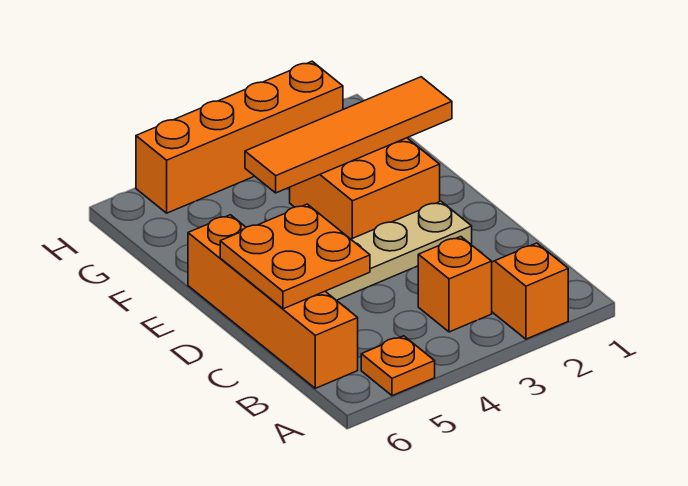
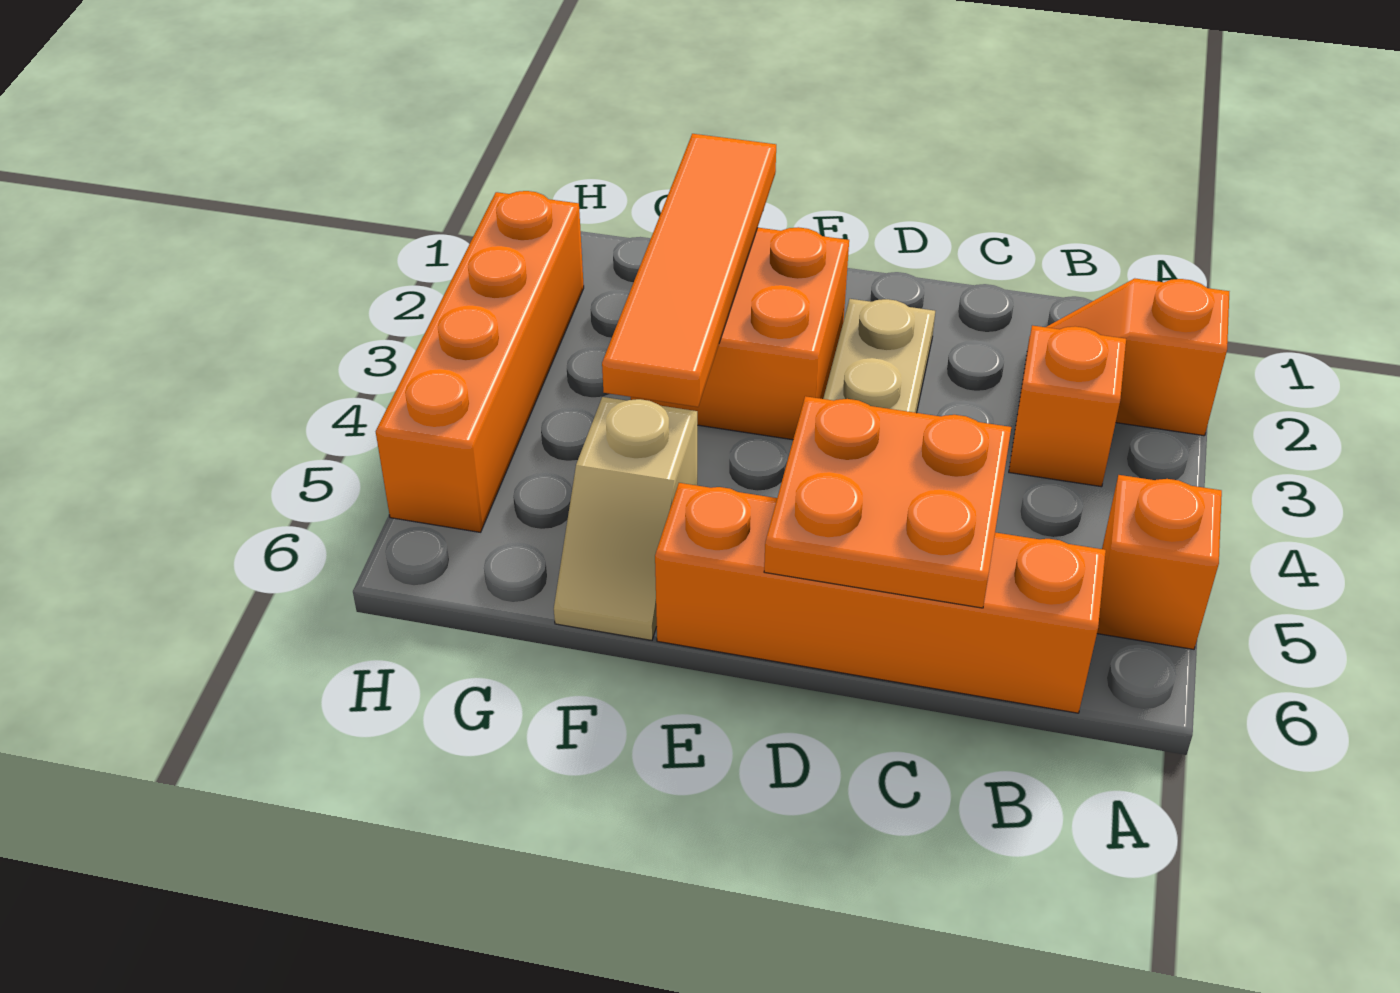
orange 1x1 plate [361,336,435,396] -> orange 1x1 brick [1097,475,1222,649]
none -> tan 1x2 slope [554,397,697,640]

